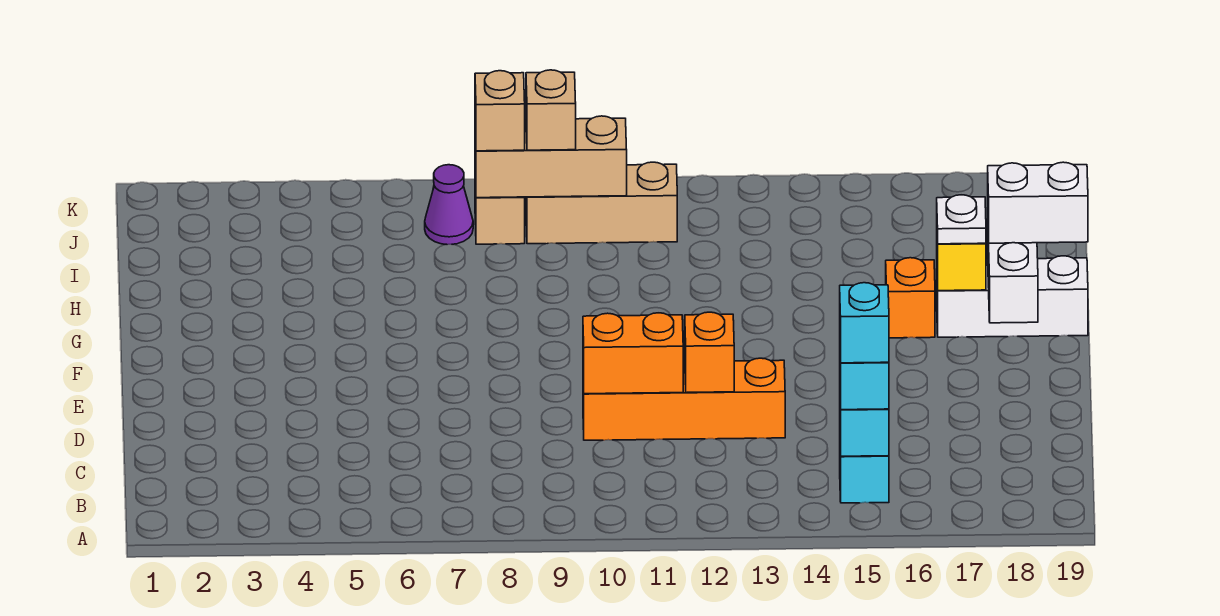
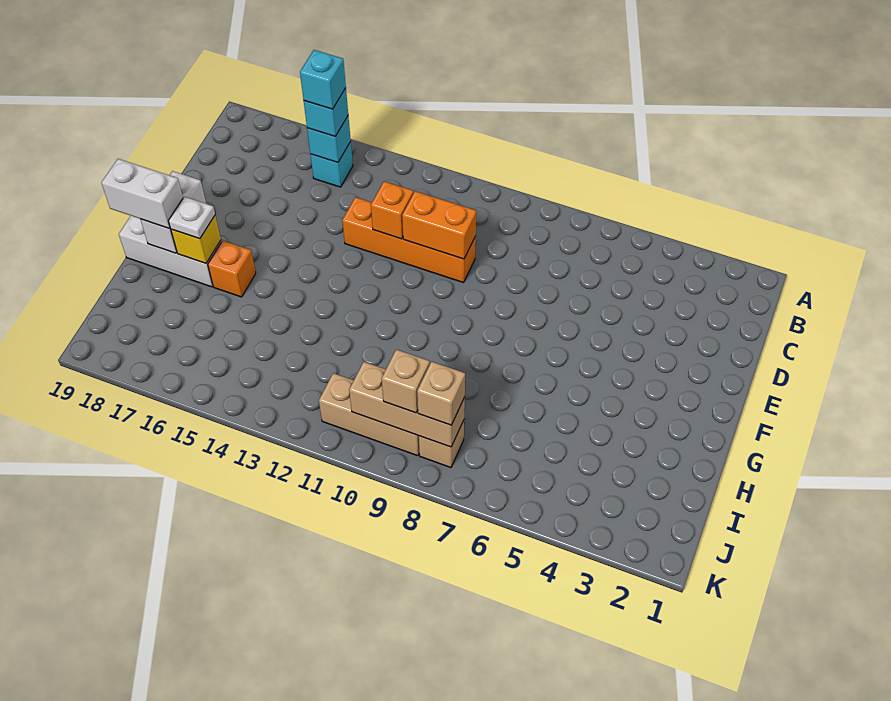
purple 1x1 cone [425,165,473,245] -> none

